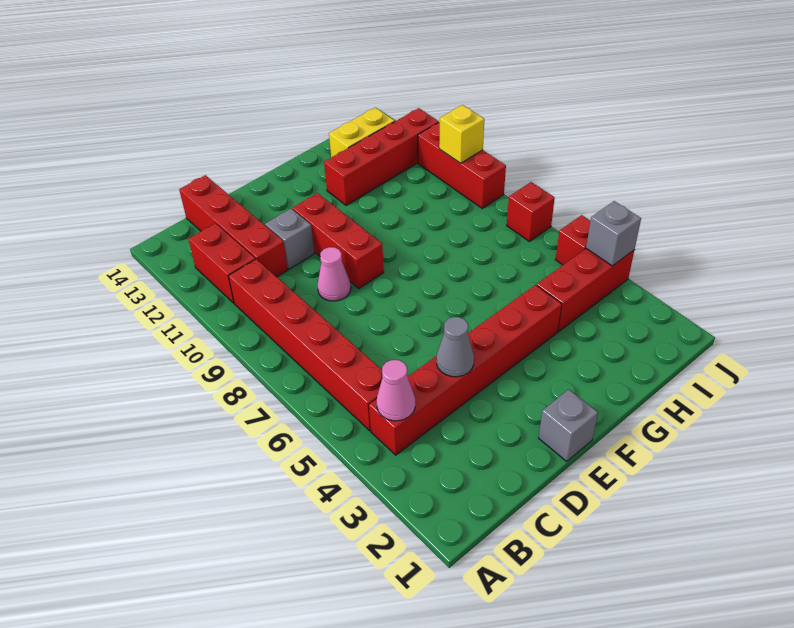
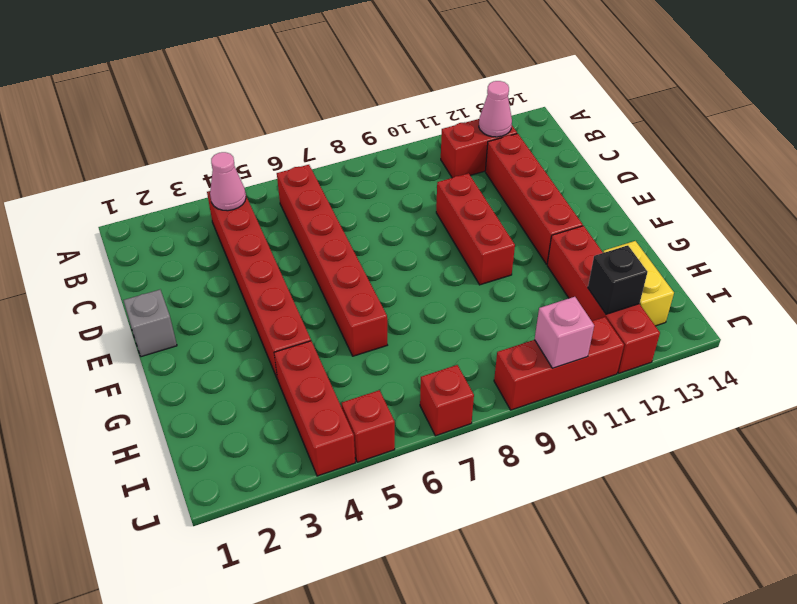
red 1x6 brick [229,259,382,431] -> red 1x6 brick turned to [277,165,387,356]
red 1x4 brick [179,175,288,277] -> red 1x4 brick turned to [485,134,583,264]
grey 1x1 cone [437,317,474,377] -> none
pink 1x1 cone [317,247,351,301] -> pink 1x1 cone moved to [479,81,512,137]
grey 1x1 brick [265,209,315,269] -> none
red 1x3 brick [292,193,384,288] -> red 1x3 brick turned to [436,173,515,285]
none -> black 1x1 brick [588,245,648,314]
grey 1x1 brick [586,201,641,266] -> none
yellow 1x1 brick [439,105,484,163] -> pink 1x1 brick [535,297,594,368]

